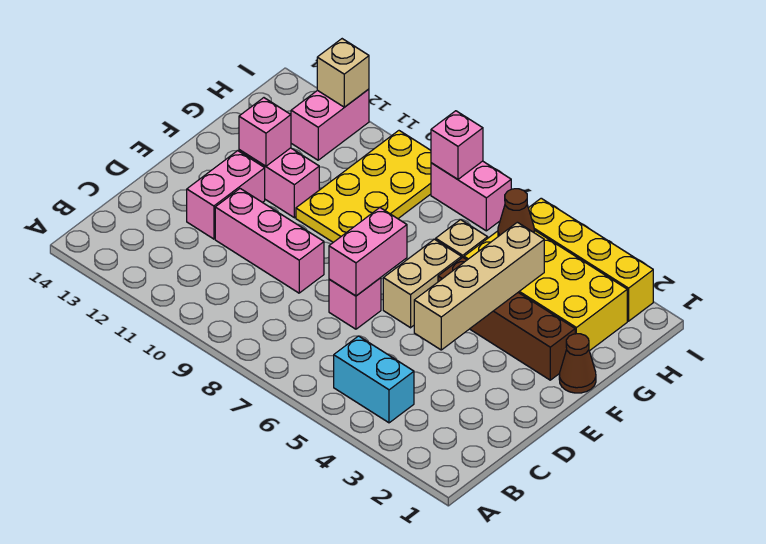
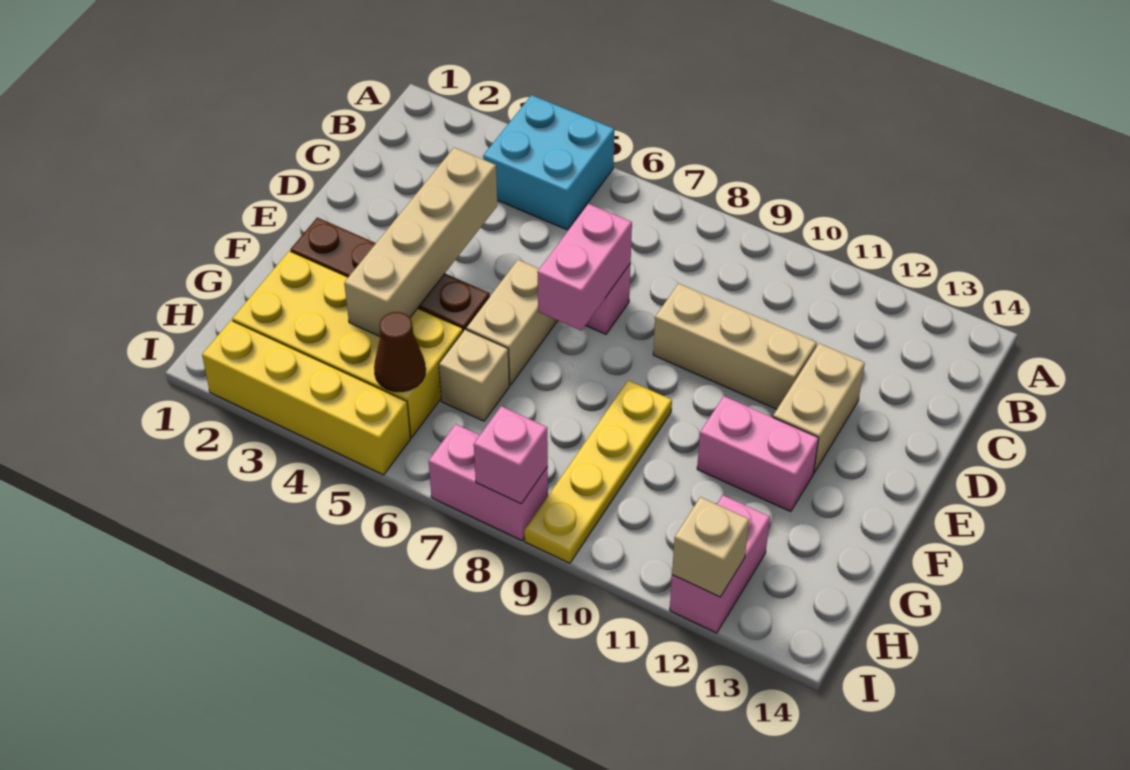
cyan 1x2 brick [334,336,414,423] -> cyan 2x2 brick [483,95,614,230]
pink 1x3 brick [215,189,324,293] -> tan 1x3 brick [653,284,817,409]
pink 1x2 brick [187,151,265,239] -> tan 1x2 brick [773,343,865,473]
brown 1x1 cone [559,334,596,393] -> none
yellow 2x4 plate [296,131,431,242] -> yellow 1x4 plate [524,380,672,563]
pink 1x1 brick [239,98,291,166] -> none

